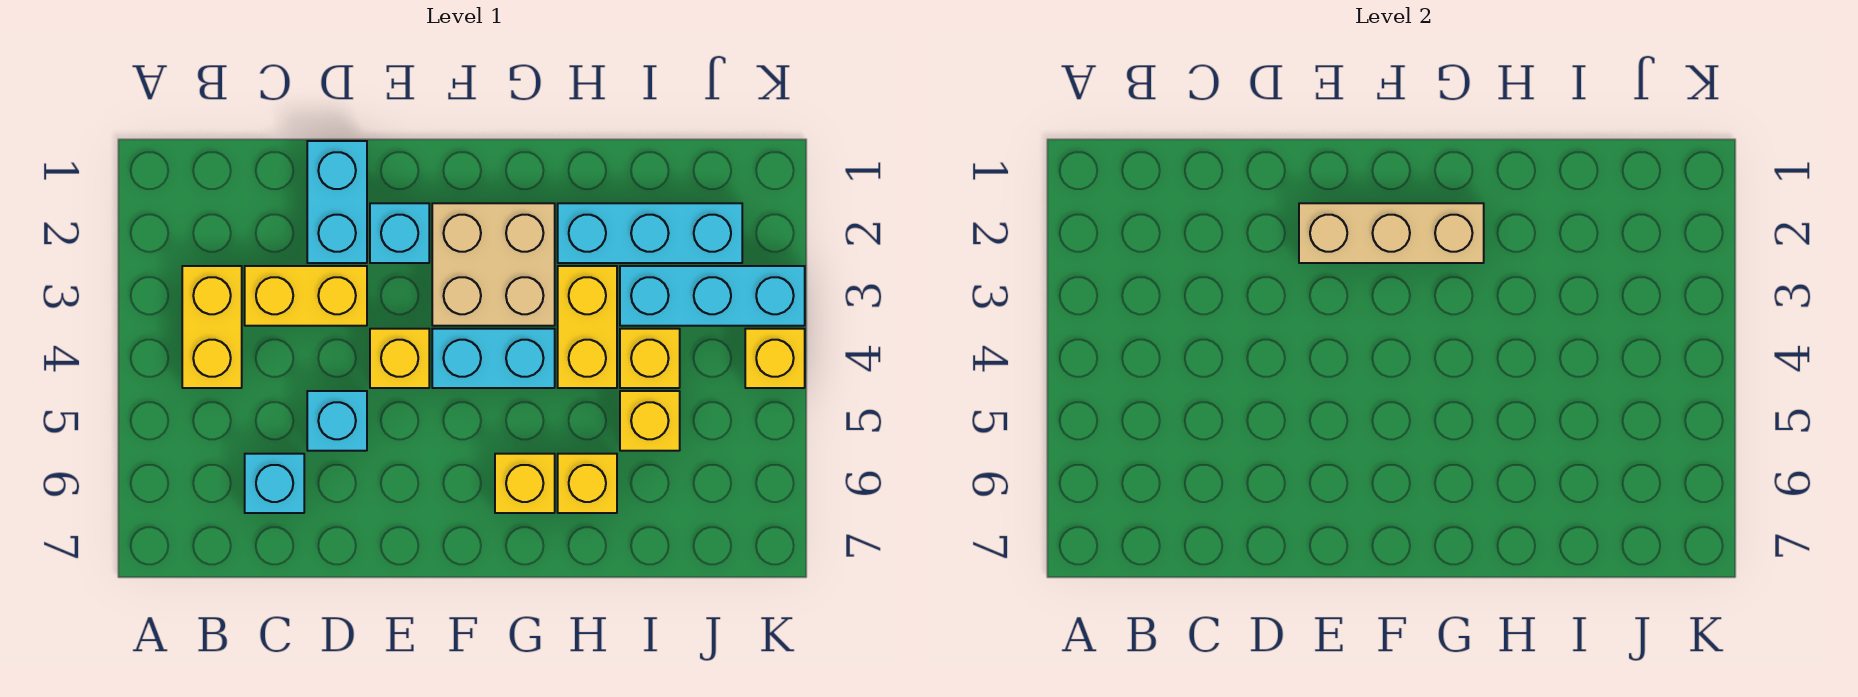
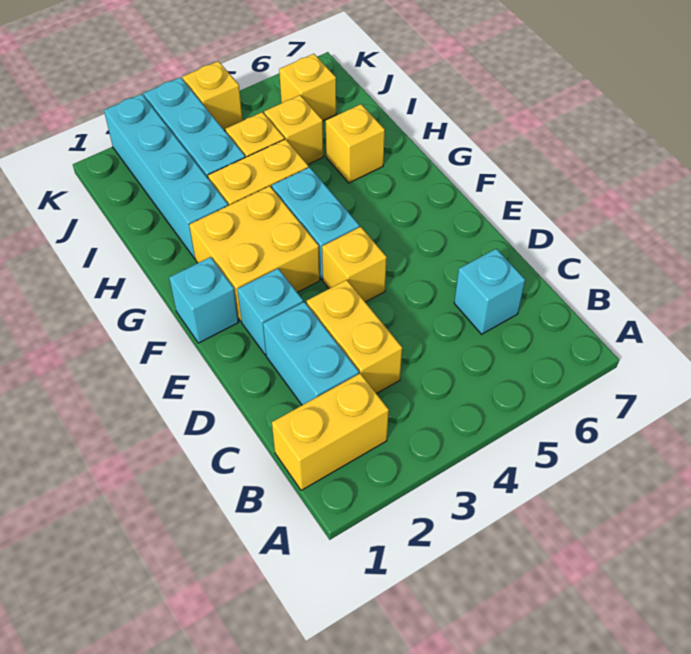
yellow 1x2 brick [182,266,242,388] -> yellow 1x2 brick moved to [272,373,389,490]
cyan 1x2 brick [307,141,367,263] -> cyan 1x2 brick turned to [263,302,359,405]
cyan 1x1 brick [307,391,367,451] -> cyan 1x1 brick moved to [169,257,239,343]
tan 1x3 brick [1299,203,1484,263] -> none
tan 2x2 brick [432,203,555,326] -> yellow 2x2 brick [189,186,320,321]
yellow 1x1 brick [495,454,555,513] -> yellow 1x1 brick moved to [279,54,336,121]
cyan 1x3 brick [558,203,742,263] -> cyan 1x4 brick [104,94,228,258]

